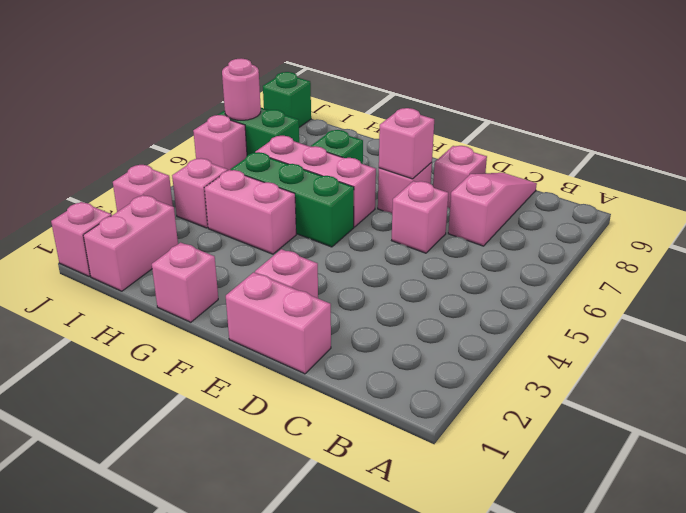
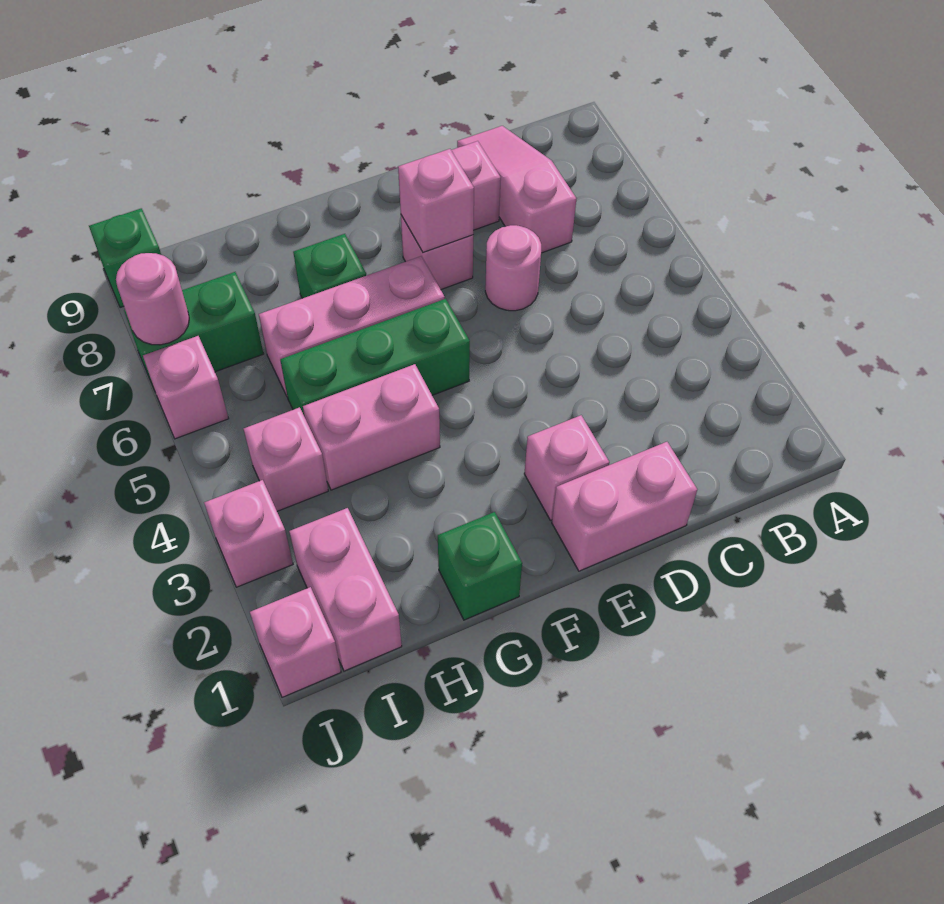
pink 1x1 brick [392,181,448,253] -> pink 1x1 round brick [485,225,541,311]
pink 1x1 brick [152,242,218,322] -> green 1x1 brick [438,512,522,620]

